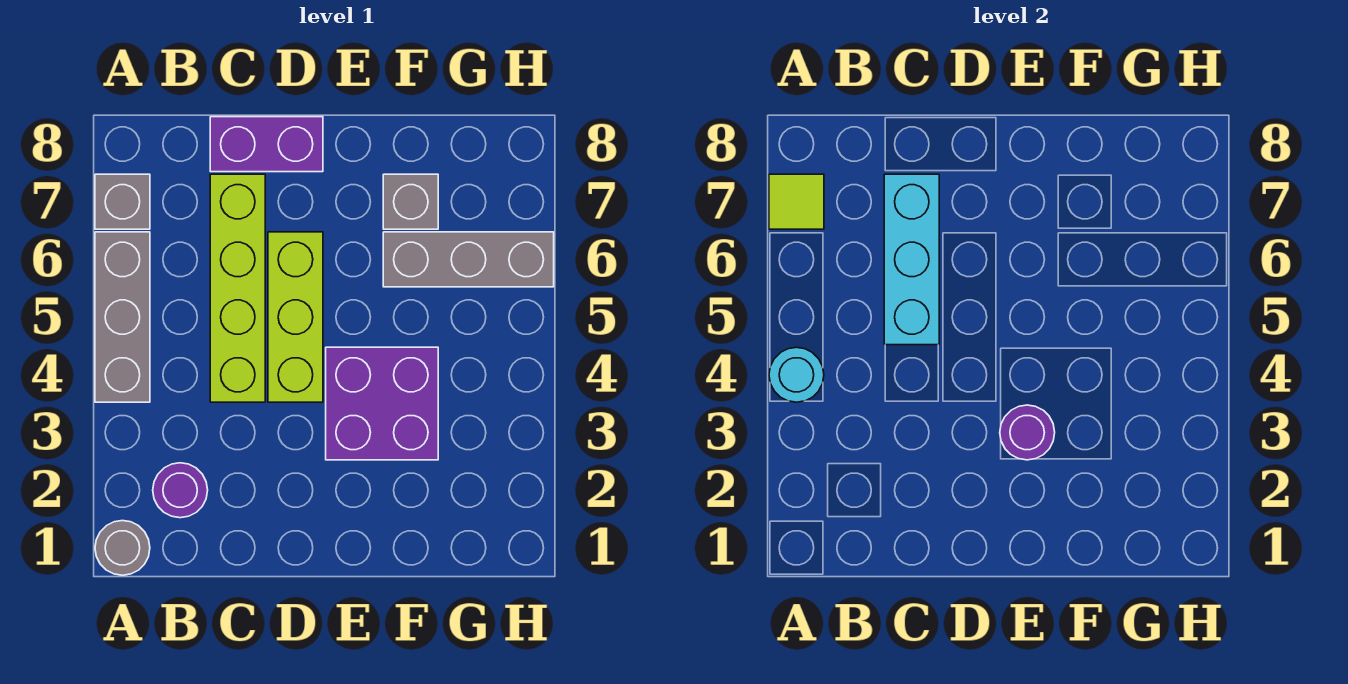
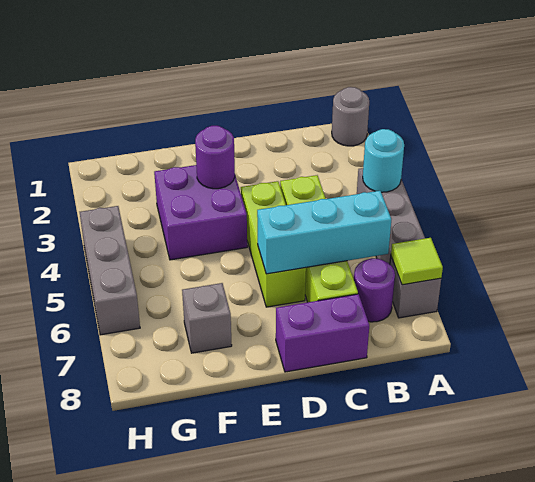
purple 1x1 round brick [153,463,208,518] -> purple 1x1 round brick moved to [354,258,395,322]
cyan 1x3 brick [884,174,939,345] -> cyan 1x3 brick turned to [257,191,391,274]
grey 1x3 brick [383,232,554,287] -> grey 1x3 brick turned to [80,206,140,335]

